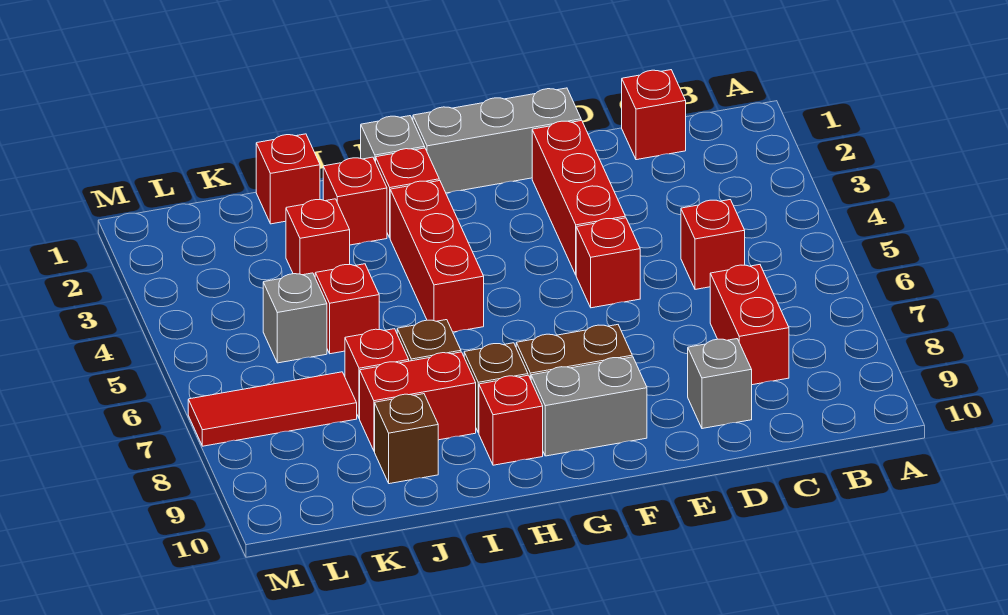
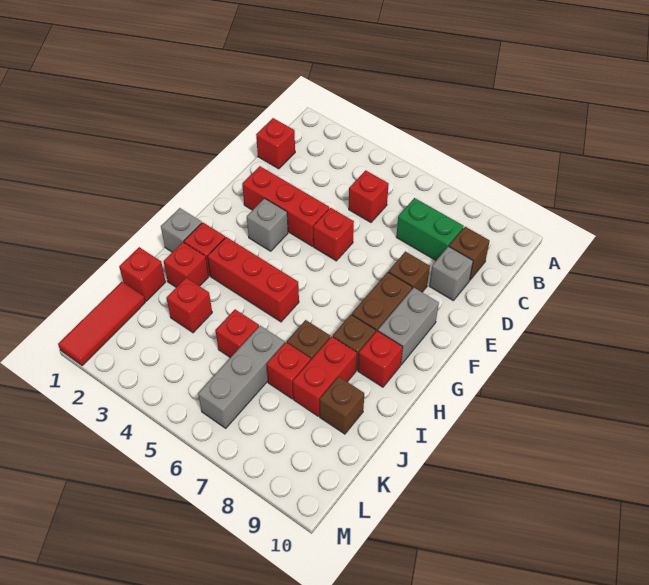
red 1x2 brick [710,265,789,385] -> green 1x2 brick [396,198,464,260]
none -> brown 1x1 brick [449,227,490,280]
grey 1x3 brick [413,88,581,193] -> grey 1x3 brick moved to [198,326,285,428]
none -> brown 1x1 brick [388,252,430,292]
grey 1x1 brick [263,273,327,363] -> grey 1x1 brick moved to [247,198,288,251]
red 1x3 tile [188,372,357,446] -> red 1x3 tile moved to [58,282,145,366]

